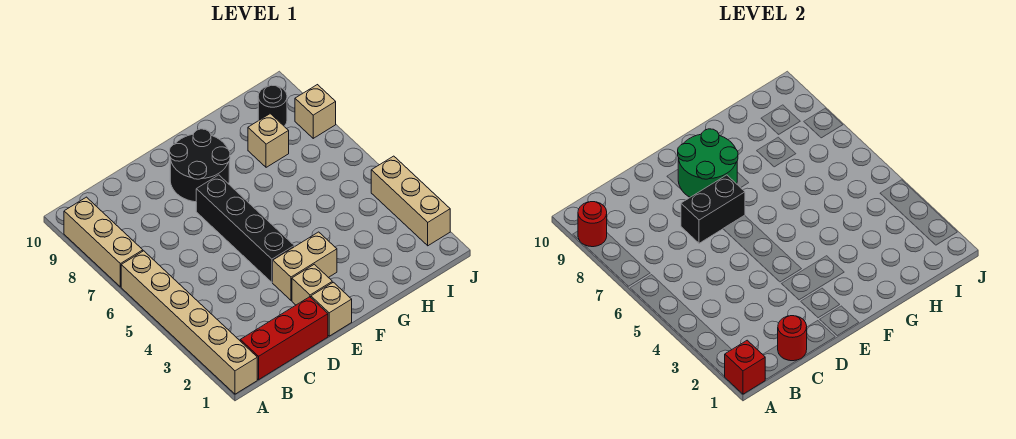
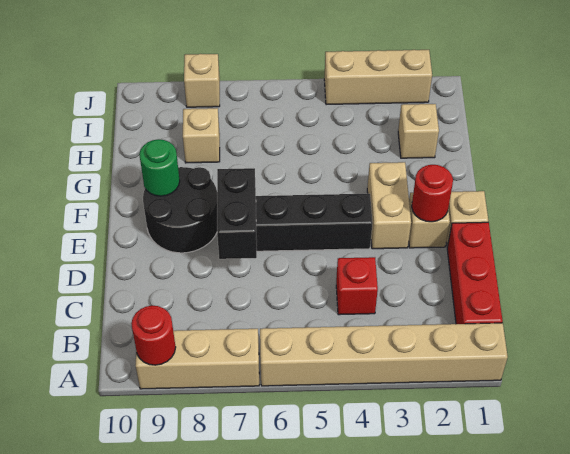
red 1x1 brick [725,340,765,394] -> red 1x1 brick moved to [336,257,378,315]
red 1x1 round brick [778,316,807,361] -> red 1x1 round brick moved to [412,165,453,222]
green 2x2 round brick [678,129,738,197] -> green 1x1 round brick [139,139,180,196]
none -> tan 1x1 brick [398,104,439,158]
black 1x1 round brick [258,85,287,126] -> none

